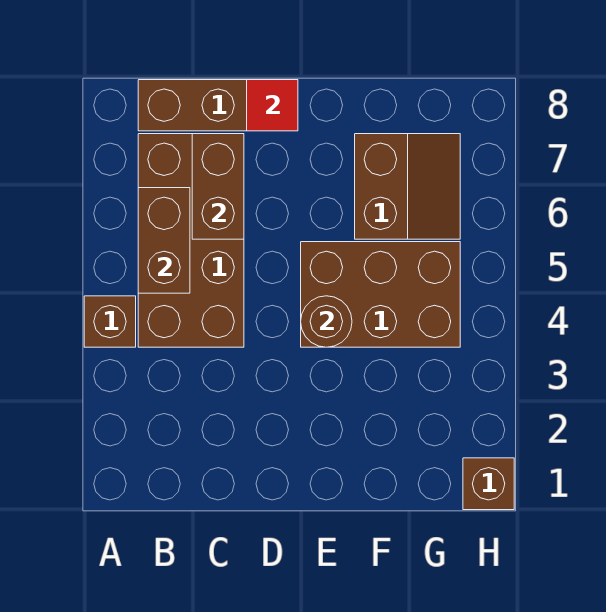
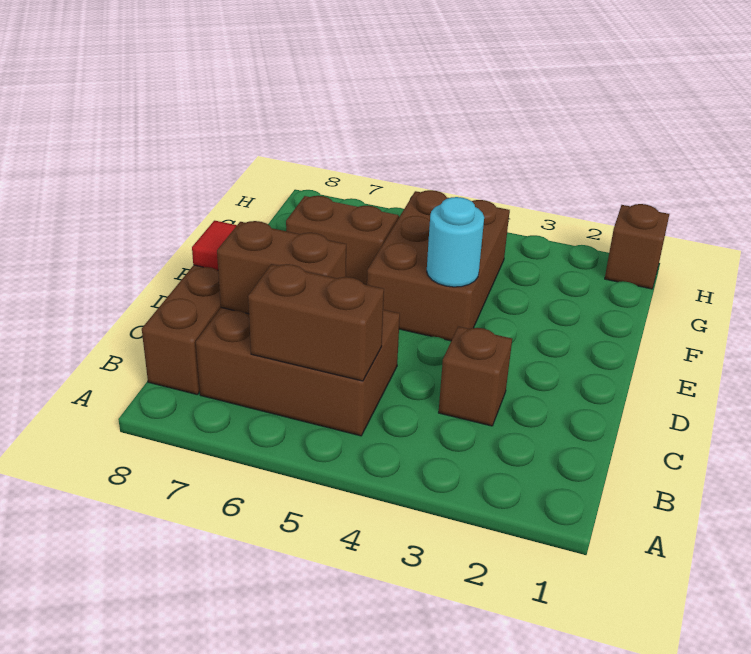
brown 1x1 brick [84,296,136,347] -> brown 1x1 brick moved to [439,326,512,426]
brown 2x4 brick [138,134,244,347] -> brown 2x3 brick [196,308,400,436]
brown 1x1 round brick [301,296,352,347] -> cyan 1x1 round brick [427,197,484,287]

